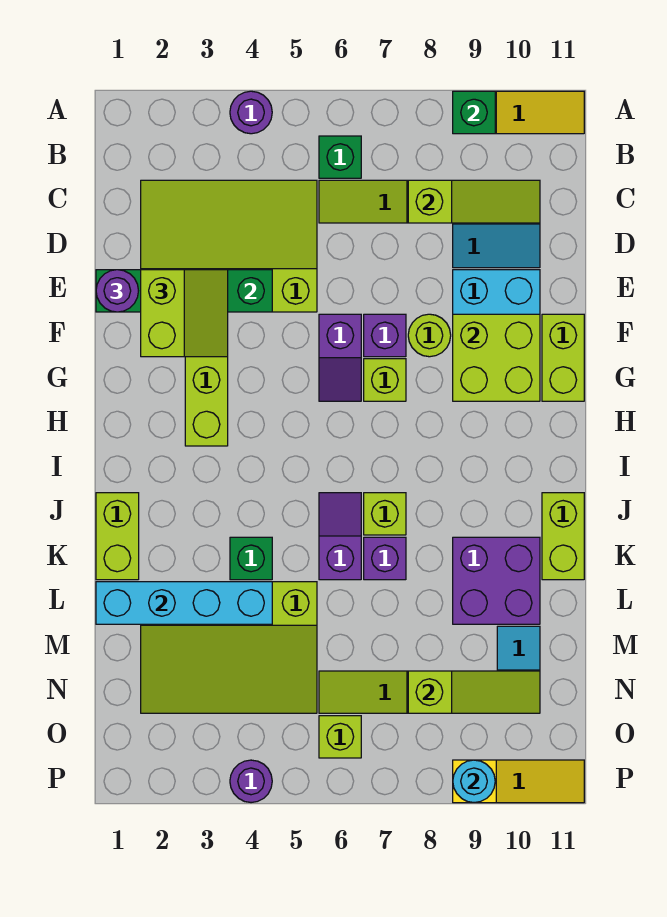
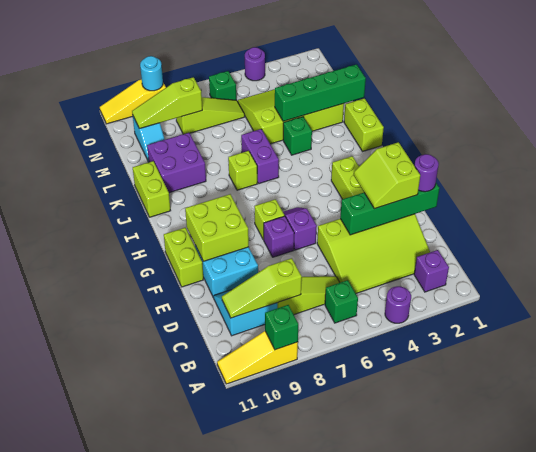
lime 1x1 round brick [408,314,451,357] -> none
purple 1x2 slope [319,493,361,580] -> purple 1x2 brick [241,129,279,184]
purple 1x1 brick [364,537,406,580] -> purple 1x1 brick moved to [414,250,449,292]
cyan 1x4 brick [96,582,272,624] -> green 1x4 brick [275,64,366,121]
lime 1x1 brick [319,716,361,758] -> green 1x1 brick [209,71,236,100]

